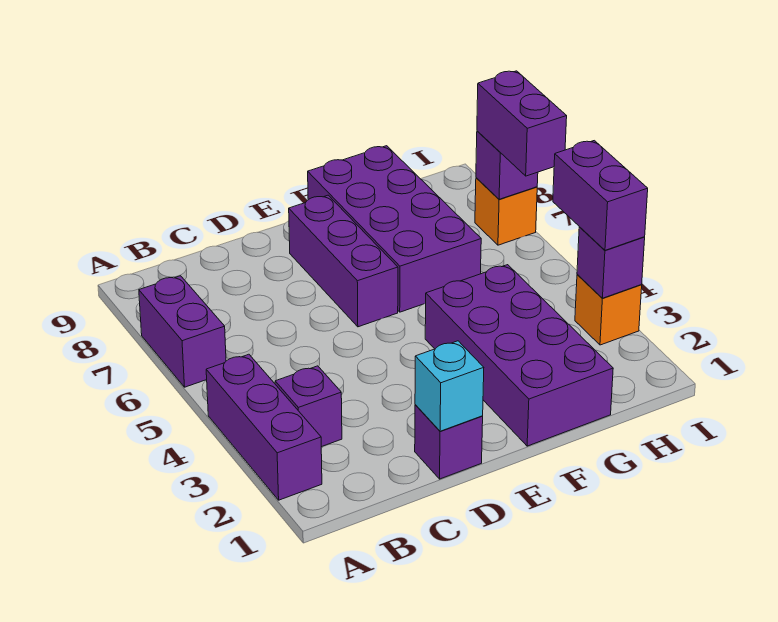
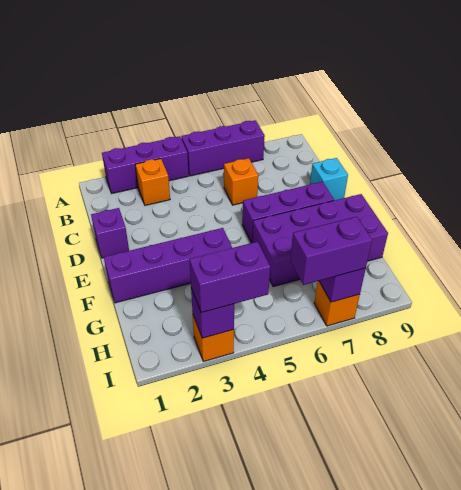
purple 1x2 brick [139,276,226,387] -> purple 1x3 brick [181,120,265,176]
purple 1x1 brick [275,366,342,447] -> orange 1x1 brick [135,159,170,205]
none -> orange 1x1 brick [224,158,258,205]
cyan 1x1 brick [415,341,484,431] -> cyan 1x1 brick moved to [310,158,348,201]
purple 2x4 brick [425,265,613,446] -> purple 1x4 brick [104,228,232,303]

